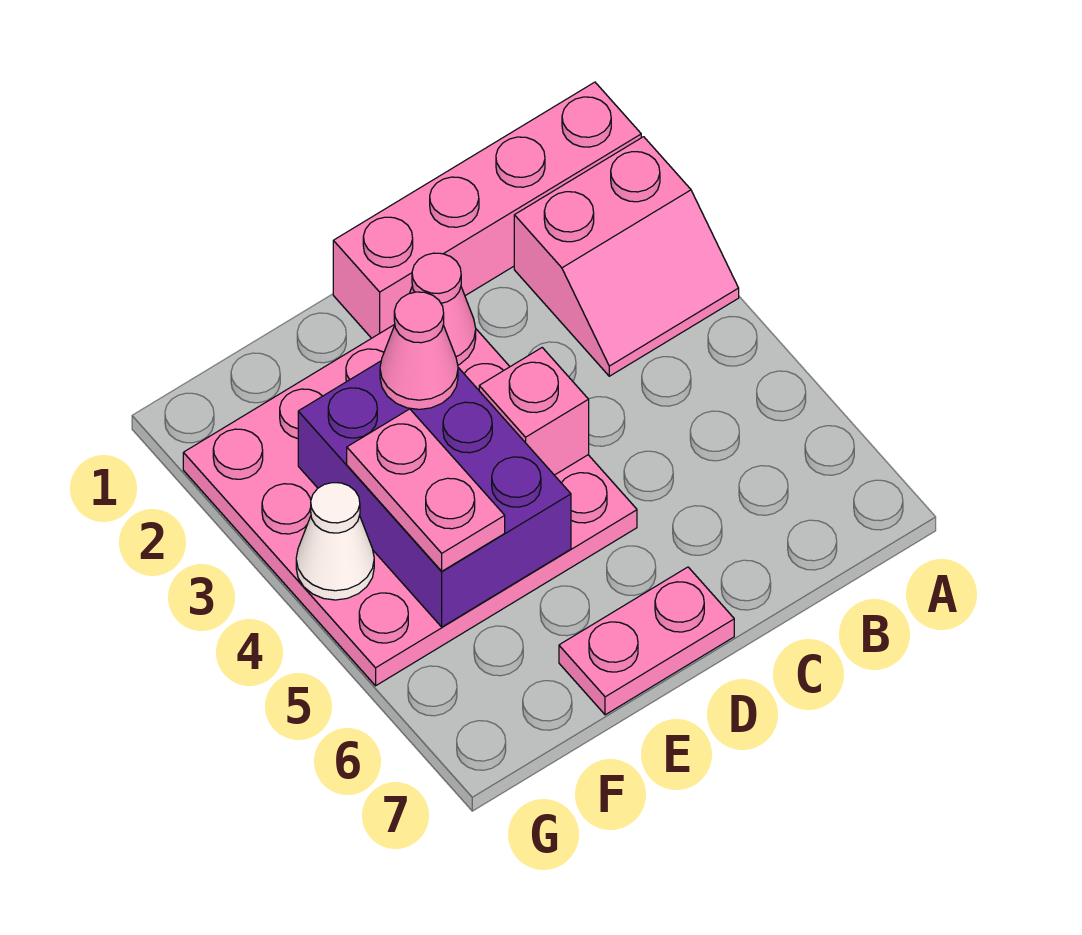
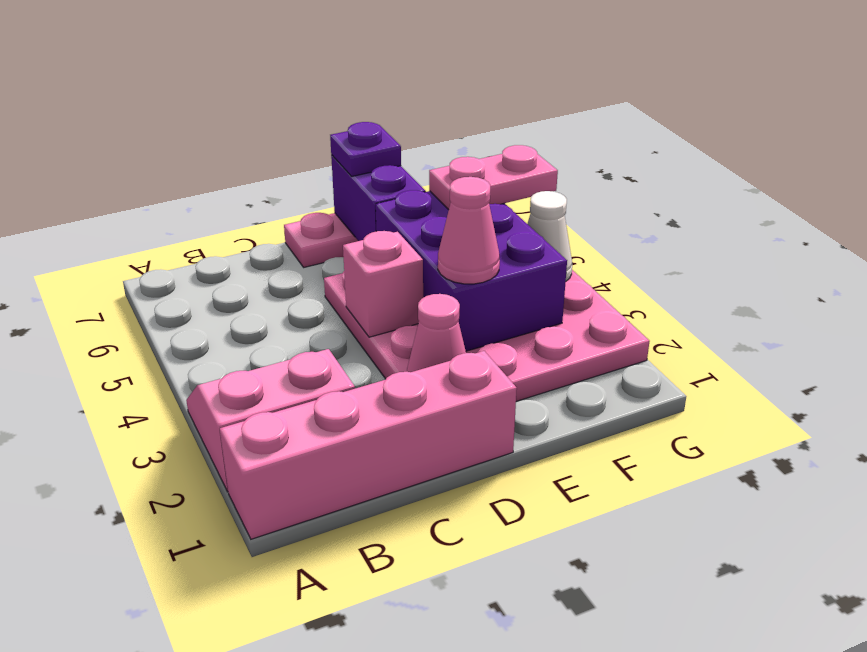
none -> purple 1x2 brick [331,155,426,241]
none -> purple 1x1 plate [330,122,401,177]
pink 1x2 plate [347,409,505,571] -> pink 1x2 plate turned to [429,145,558,210]

